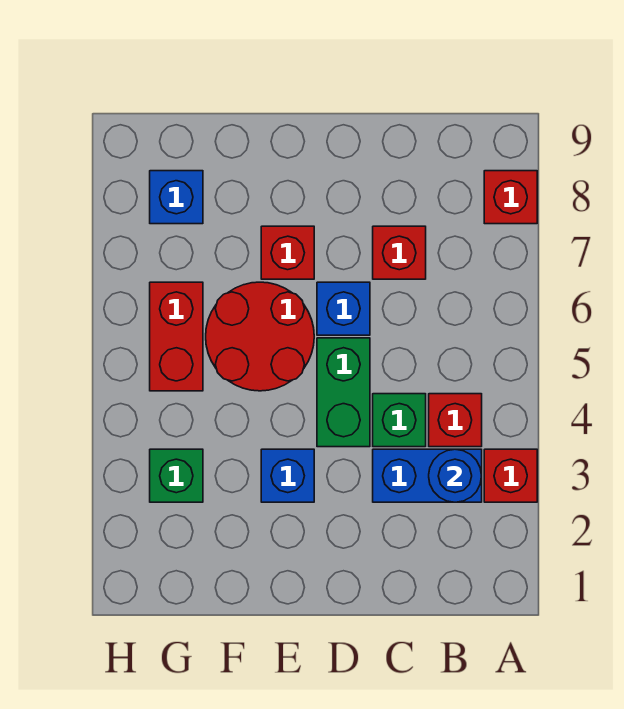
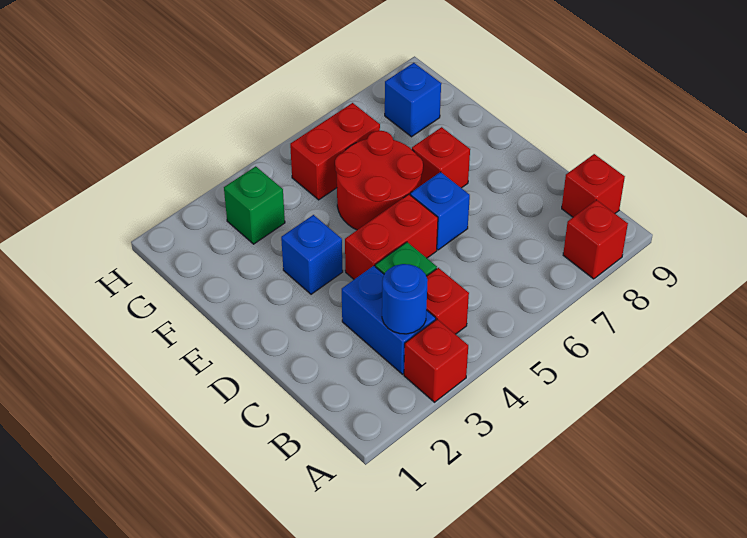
red 1x1 brick [373,226,426,279] -> red 1x1 brick moved to [562,154,625,217]
green 1x2 brick [317,338,370,447] -> red 1x2 brick [345,194,438,279]

